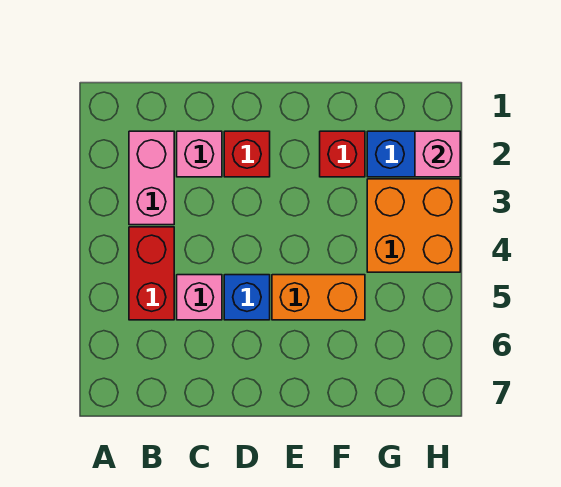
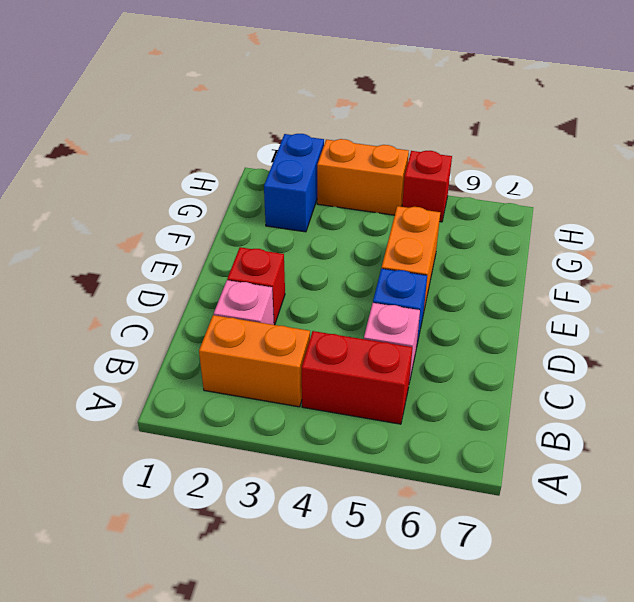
pink 1x2 brick [129,131,174,225] -> orange 1x2 brick [199,315,310,407]
red 1x1 brick [320,131,365,177] -> red 1x1 brick moved to [402,151,452,222]
orange 2x2 brick [367,179,460,272] -> orange 1x2 brick [317,139,409,215]
pink 1x1 brick [415,131,460,177] -> none

